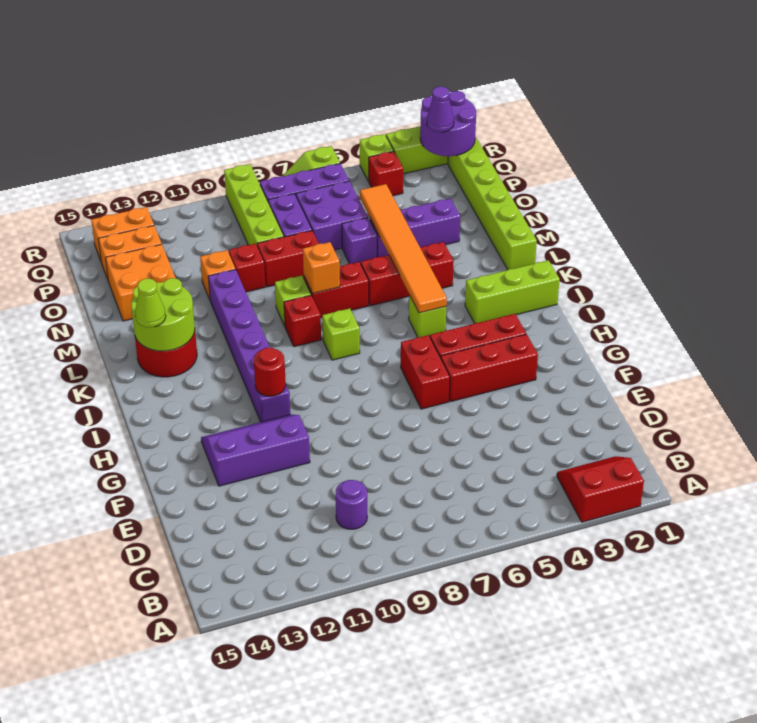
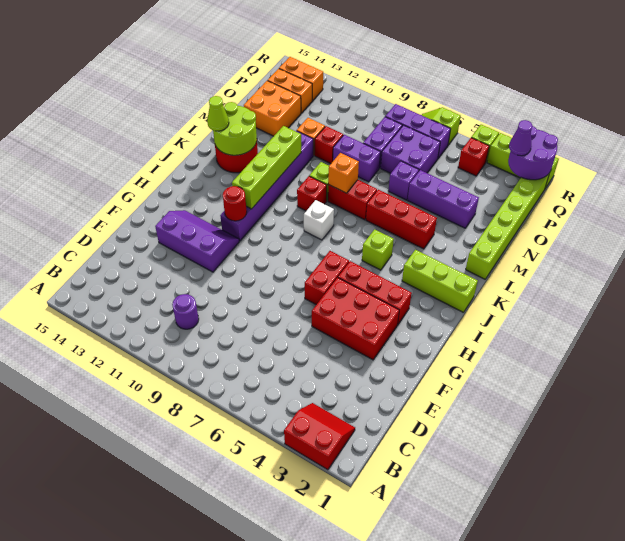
red 1x3 brick [441,334,538,401] -> red 2x3 brick [312,278,399,360]
orange 1x6 tile [360,184,447,313] -> none
lime 1x1 brick [322,308,360,360] -> white 1x1 brick [304,200,334,240]
red 1x2 brick [257,231,319,287] -> purple 1x2 brick [333,135,381,182]
lime 1x4 brick [224,164,284,245] -> lime 1x4 brick moved to [232,126,301,209]

